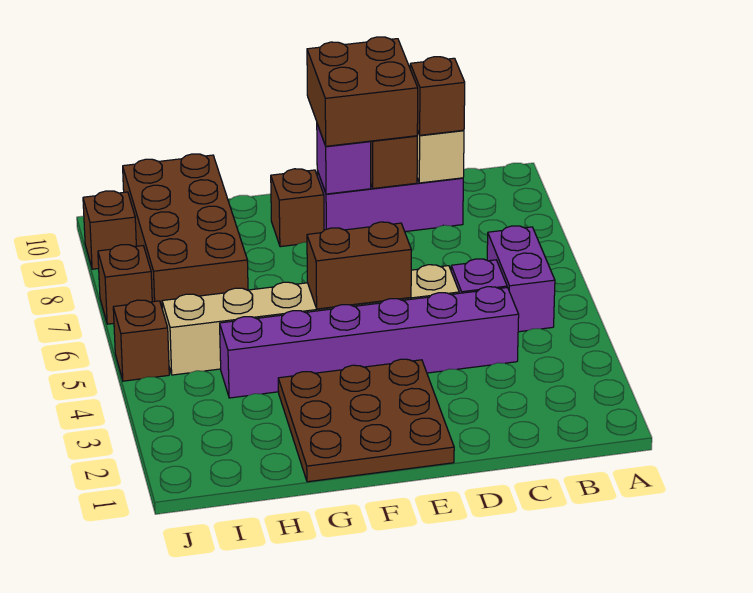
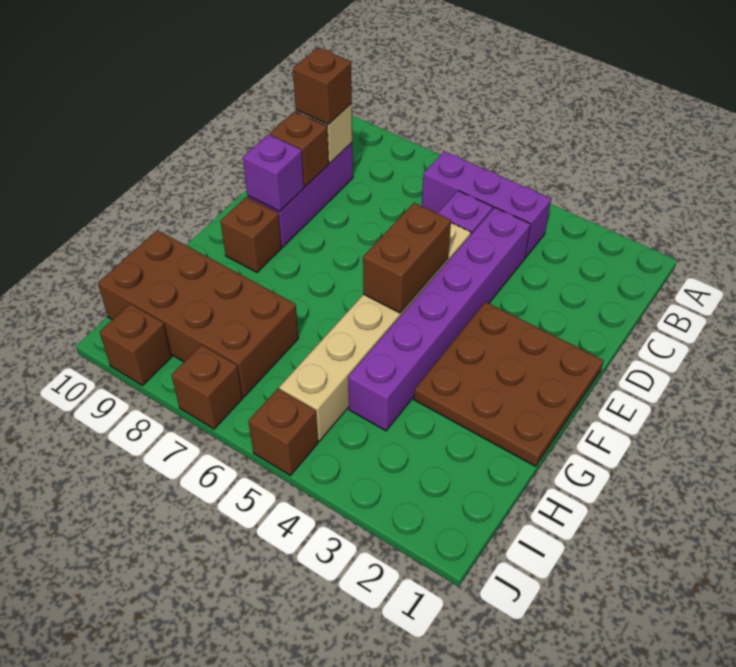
purple 1x2 brick [487,226,555,332] -> purple 1x3 brick [422,151,551,258]
brown 2x2 brick [307,37,418,146] -> none

